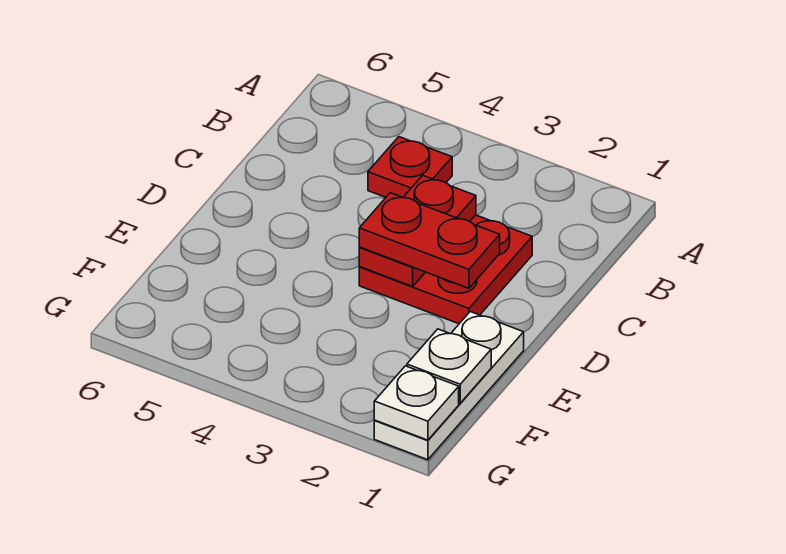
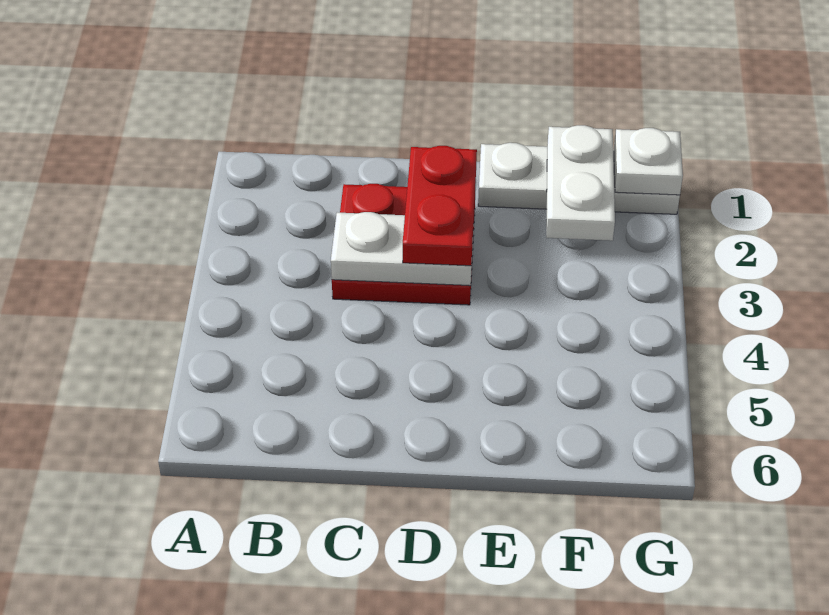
red 1x1 plate [368,137,452,198] -> none
red 1x2 plate [359,175,476,286] -> white 1x2 plate [331,212,474,286]
white 1x1 plate [407,329,491,403] -> white 1x2 plate [546,125,615,241]

